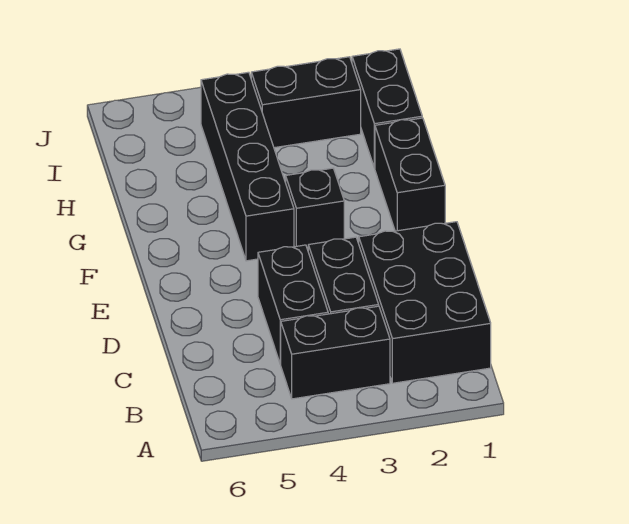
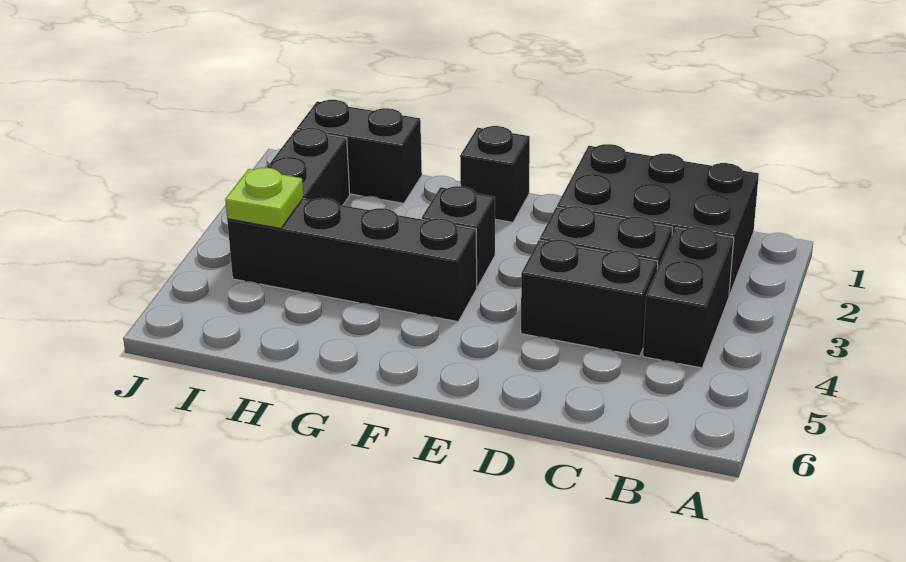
black 1x2 brick [375,118,445,231] -> black 1x1 brick [460,126,530,222]
none -> lime 1x1 plate [225,168,303,229]

